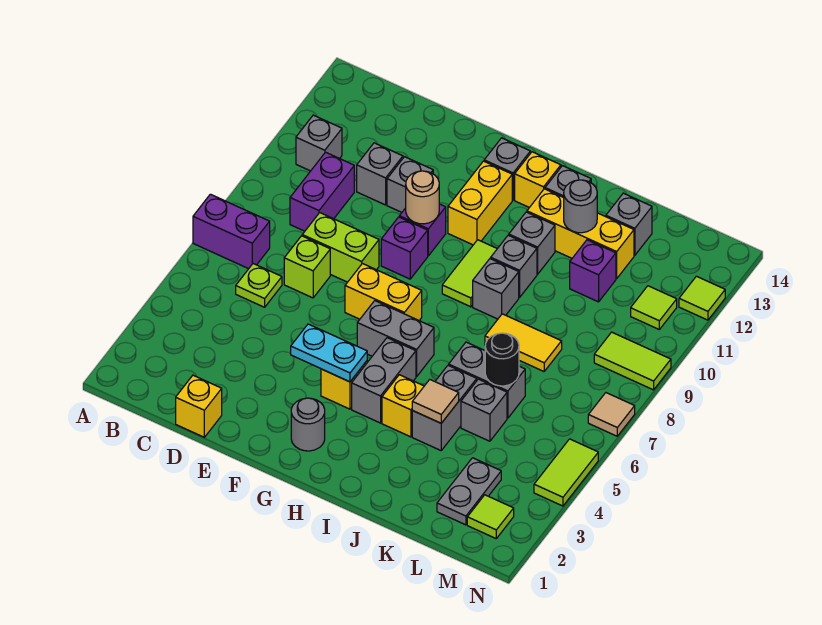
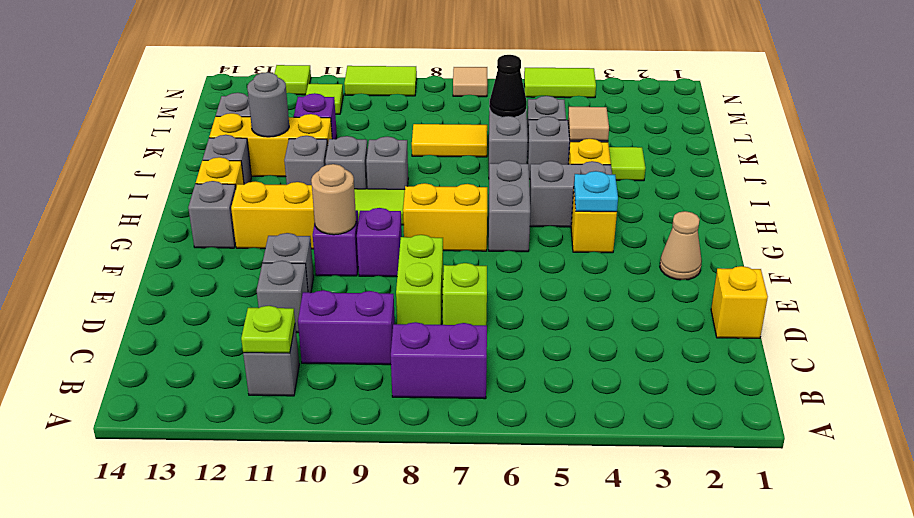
purple 1x2 brick [193,194,270,269] -> purple 1x2 brick turned to [391,322,487,399]
lime 1x1 plate [236,264,282,307] -> lime 1x1 plate moved to [241,306,295,353]
none -> tan 1x1 cone [660,211,702,280]
cyan 1x2 plate [291,324,367,382] -> cyan 1x1 plate [574,171,618,212]
yellow 1x2 brick [345,264,422,320] -> yellow 1x2 brick turned to [403,183,487,251]
grey 1x1 round brick [291,398,325,451] -> none
yellow 1x3 brick [527,189,634,279] -> yellow 1x3 brick turned to [209,113,332,177]
yellow 1x2 tile [485,314,562,371] -> yellow 1x2 tile turned to [412,124,487,157]
black 1x1 round brick [485,333,519,386] -> black 1x1 cone [489,55,527,117]
grey 1x2 plate [437,458,501,525] -> none
lime 1x1 tile [467,495,514,538] -> lime 1x1 tile moved to [609,147,646,181]
lime 1x2 tile [594,332,671,390] -> lime 1x2 tile turned to [344,66,417,96]

